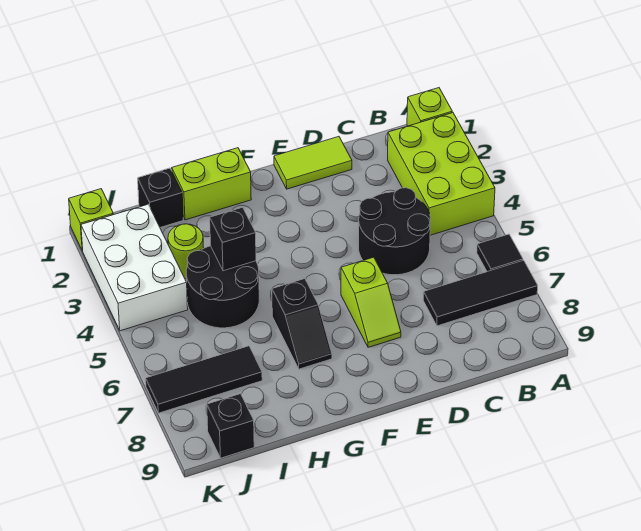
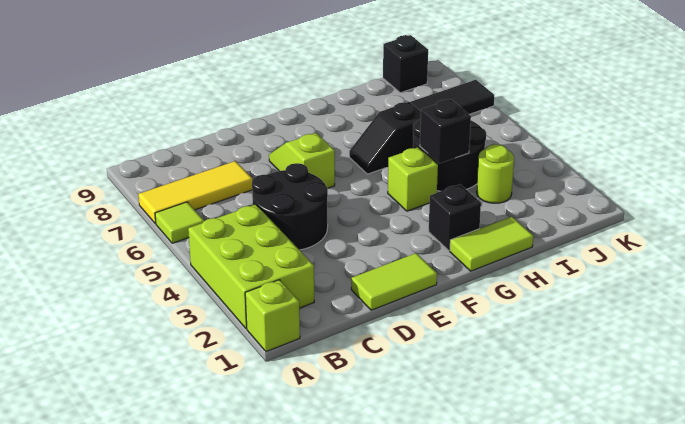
black 1x1 tile [477,234,523,272] -> lime 1x1 tile [155,202,204,243]
black 1x3 tile [423,260,538,326] -> yellow 1x3 tile [138,161,253,224]
lime 1x2 brick [172,148,251,220] -> lime 1x2 tile [450,217,533,271]
black 1x2 slope [272,279,332,369] -> black 1x2 slope turned to [349,102,421,174]
black 1x1 brick [138,168,183,227] -> black 1x1 brick moved to [429,185,481,251]
white 2x3 brick [81,204,188,331] -> none
lime 1x1 brick [69,189,113,251] -> lime 1x1 brick moved to [388,147,438,211]

